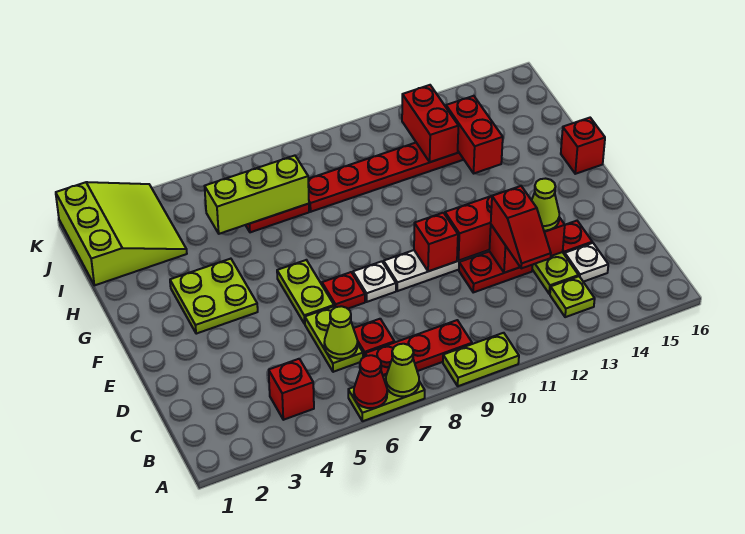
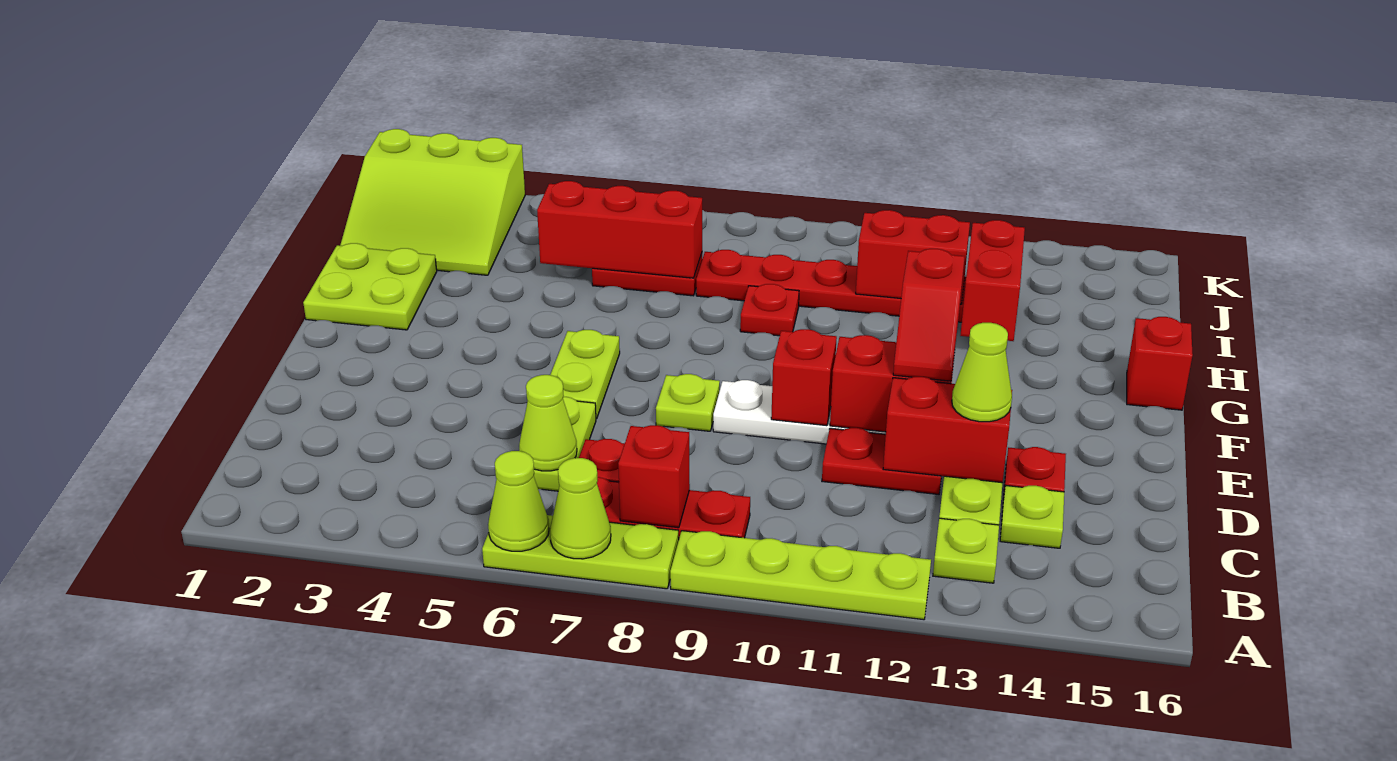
lime 1x2 plate [348,376,425,421] -> lime 1x3 plate [482,515,679,589]
red 1x1 cone [354,355,387,408] -> lime 1x1 cone [488,451,549,551]
lime 1x2 plate [443,333,519,386] -> lime 1x4 plate [670,531,931,620]
red 1x1 brick [269,359,314,420] -> red 1x1 brick moved to [618,425,690,528]
red 1x2 slope [491,186,551,268] -> red 1x2 slope moved to [893,249,965,381]
white 1x1 plate [565,243,608,282] -> lime 1x1 plate [1000,485,1064,548]
red 1x1 plate [322,272,365,309] -> red 1x1 plate moved to [740,284,799,336]
white 1x1 plate [353,261,396,302] -> lime 1x1 plate [656,374,720,431]
lime 2x2 plate [170,259,258,334] -> lime 2x2 plate moved to [303,243,437,330]
lime 3x3 slope [56,182,187,285] -> lime 3x3 slope turned to [340,129,525,275]
lime 1x3 brick [205,156,309,234] -> red 1x3 brick [537,181,702,278]
red 1x2 brick [402,85,458,162] -> red 1x2 brick turned to [856,210,970,304]

